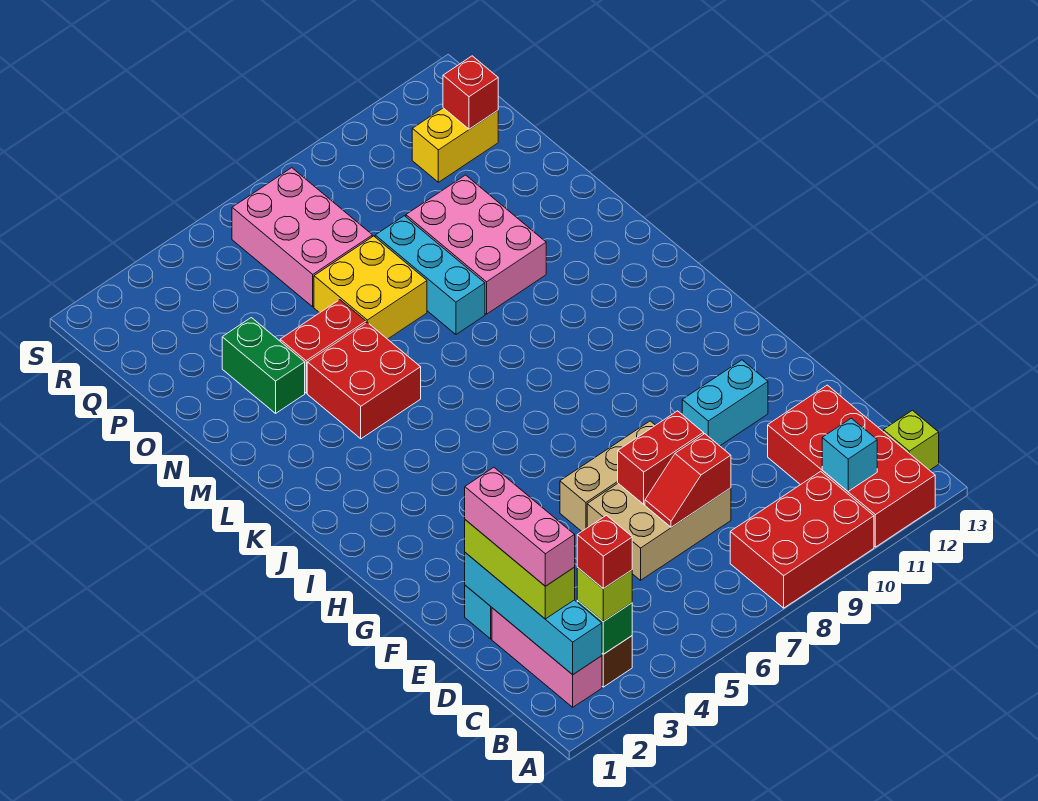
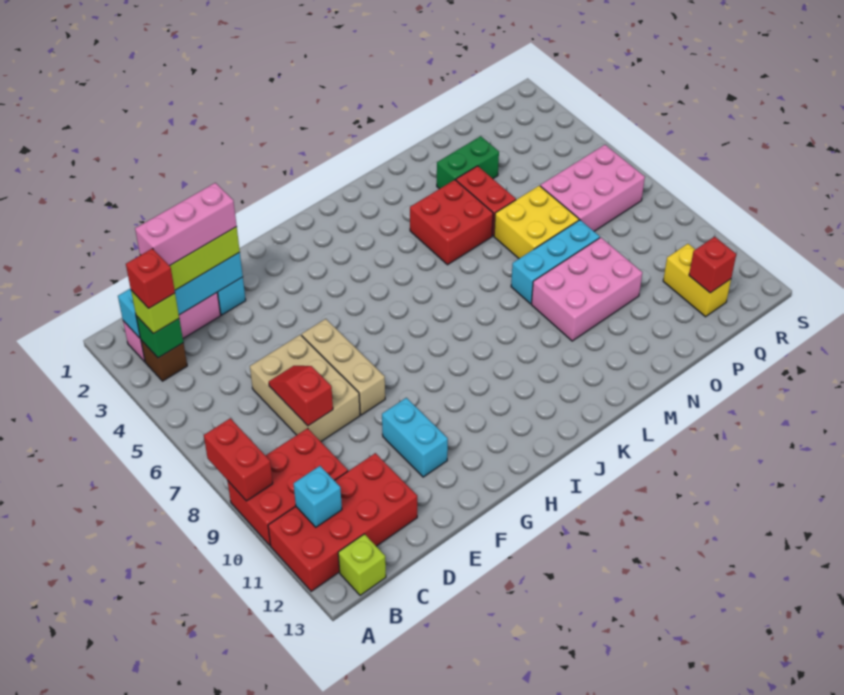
red 2x3 brick [730,471,874,608] -> red 2x3 brick turned to [228,428,348,545]
red 1x2 brick [618,411,704,504] -> red 1x2 brick moved to [204,418,273,501]

